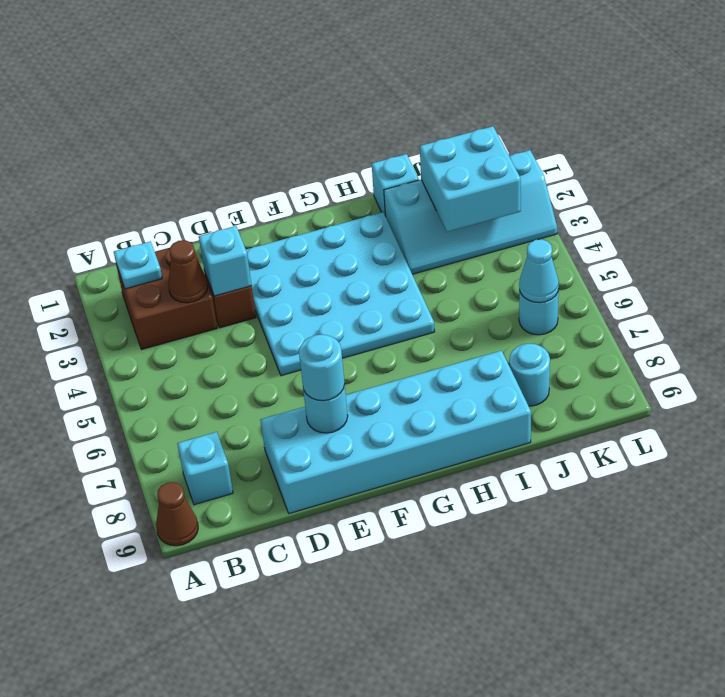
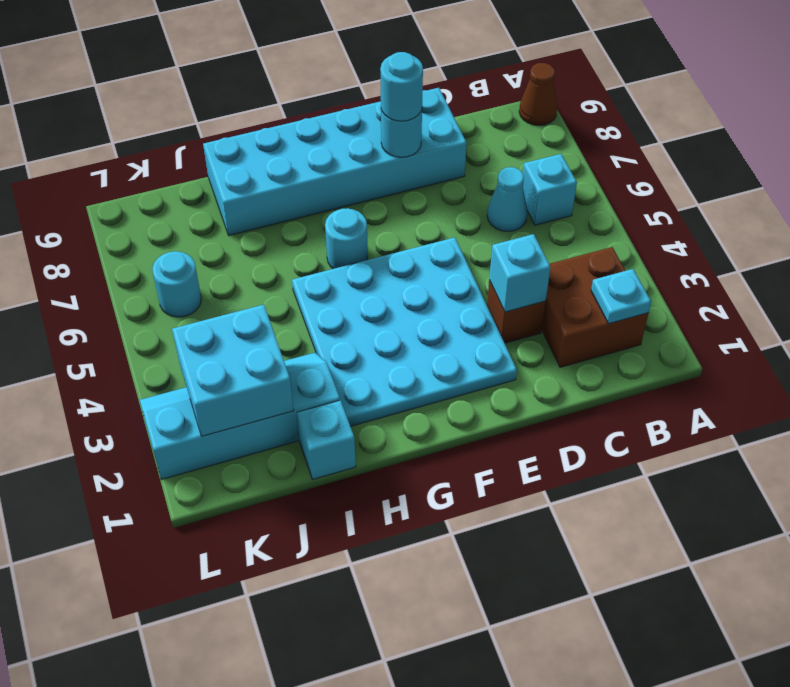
cyan 1x1 brick [177,432,233,505] -> cyan 1x1 brick moved to [523,154,577,225]
brown 1x1 cone [168,240,208,303] -> none
cyan 1x1 round brick [509,344,550,406] -> cyan 1x1 round brick moved to [325,208,368,269]
cyan 1x1 cone [519,239,559,303] -> cyan 1x1 cone moved to [487,167,528,231]

